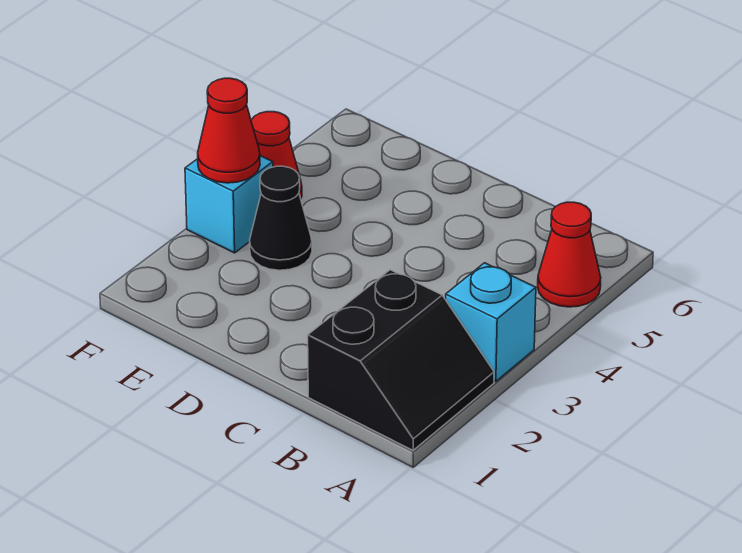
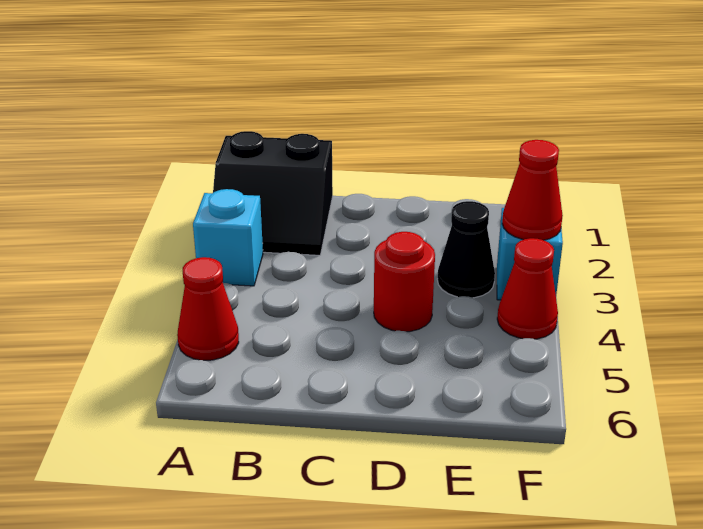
black 2x2 slope [308,270,494,450] -> black 2x2 slope turned to [213,131,333,255]
none -> red 1x1 round brick [374,232,435,332]

